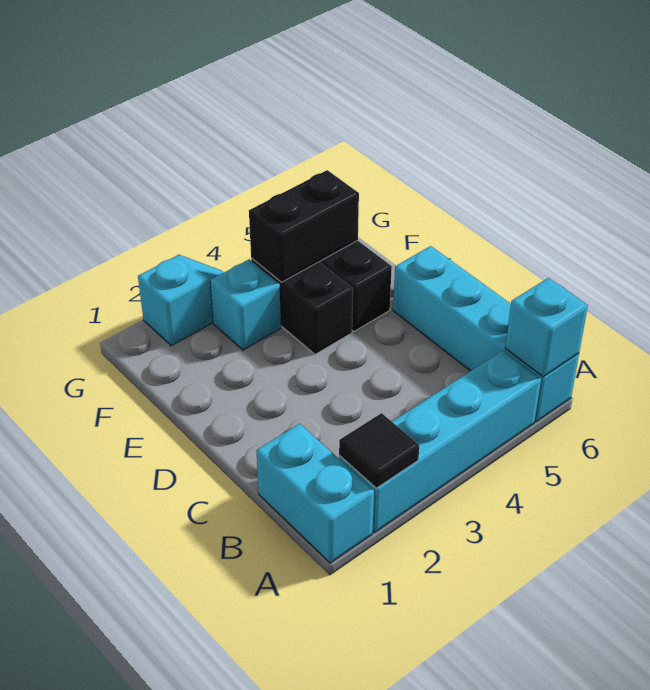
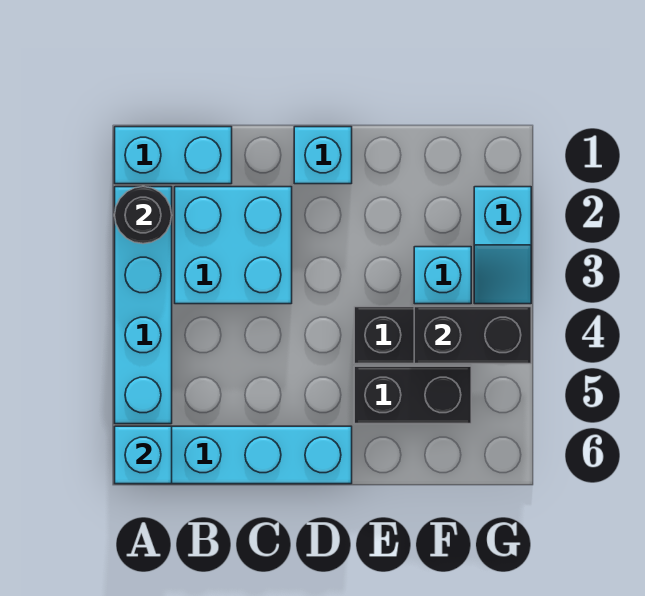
black 1x1 tile [339,413,419,488] -> black 1x1 round brick [115,187,172,244]
none -> cyan 2x2 brick [175,187,292,304]
none -> cyan 1x1 brick [294,127,352,184]
black 1x2 brick [249,170,359,282] -> black 1x2 brick turned to [414,307,531,364]

